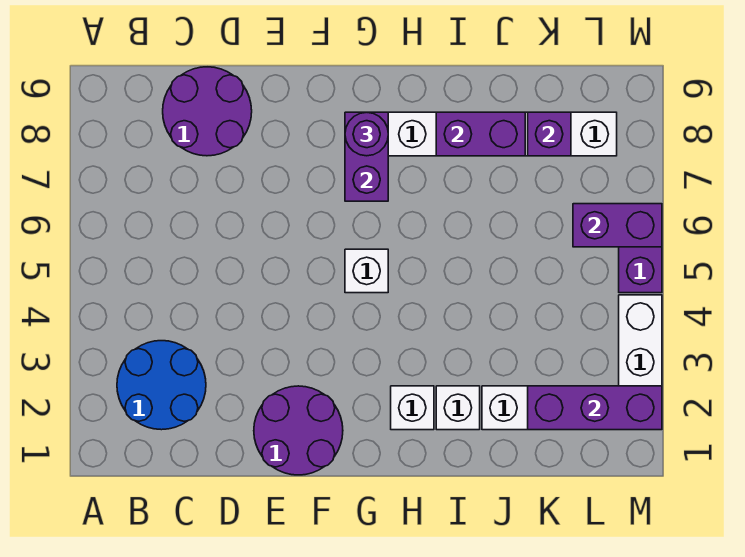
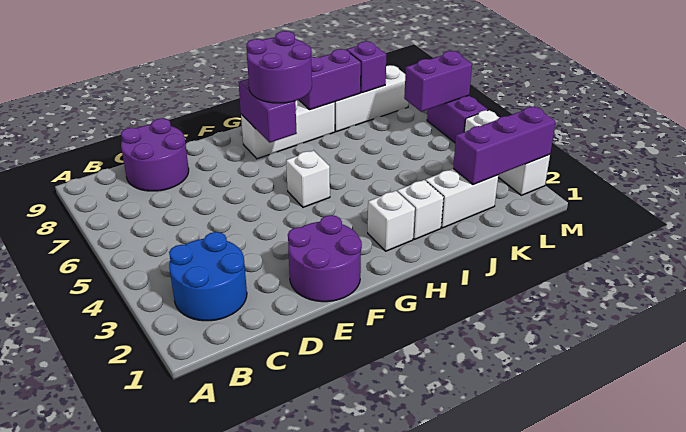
purple 1x1 round brick [345,112,388,156] -> purple 2x2 round brick [246,31,312,103]

